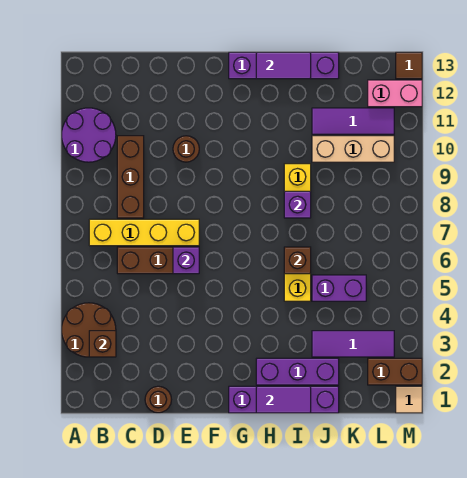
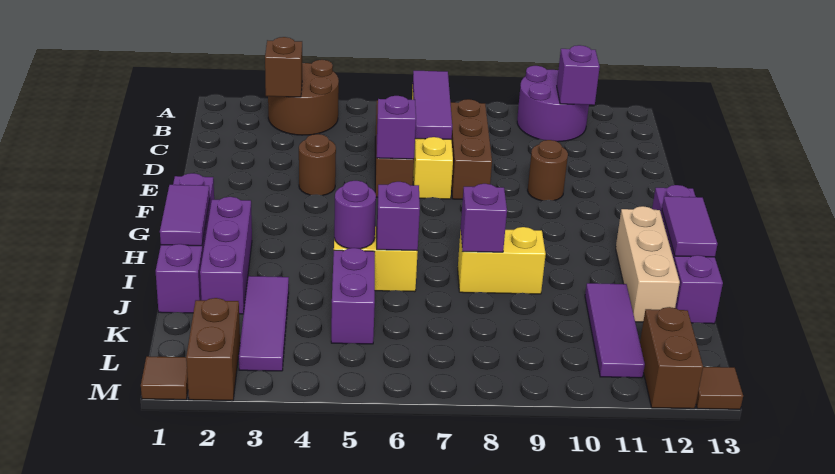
none -> purple 1x3 tile [413,71,452,140]
none -> purple 1x1 brick [557,45,600,105]
brown 1x3 brick [117,136,144,218] -> brown 1x3 brick turned to [450,99,492,199]
brown 1x1 round brick [145,386,172,413] -> brown 1x1 round brick moved to [299,134,336,196]
none -> purple 1x1 round brick [334,181,376,249]
brown 1x1 brick [284,247,311,274] -> purple 1x1 brick [377,182,420,251]
tan 1x3 brick [312,136,394,162] -> tan 1x3 brick moved to [616,206,680,322]
pink 1x2 brick [368,80,422,107] -> brown 1x2 brick [640,307,703,409]
tan 1x1 tile [396,386,422,413] -> brown 1x1 tile [141,356,188,400]

